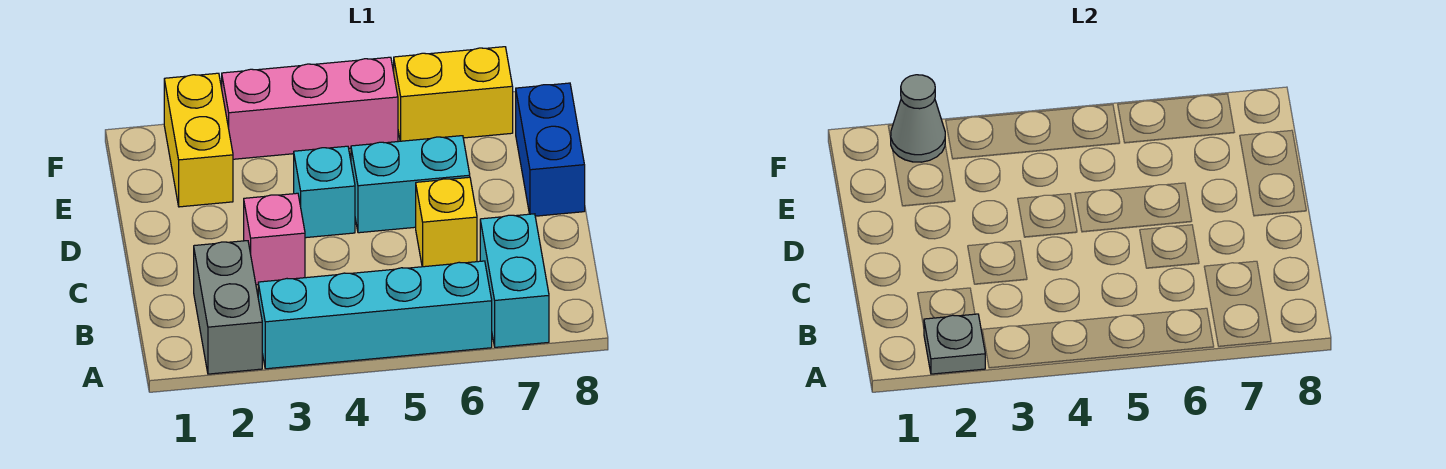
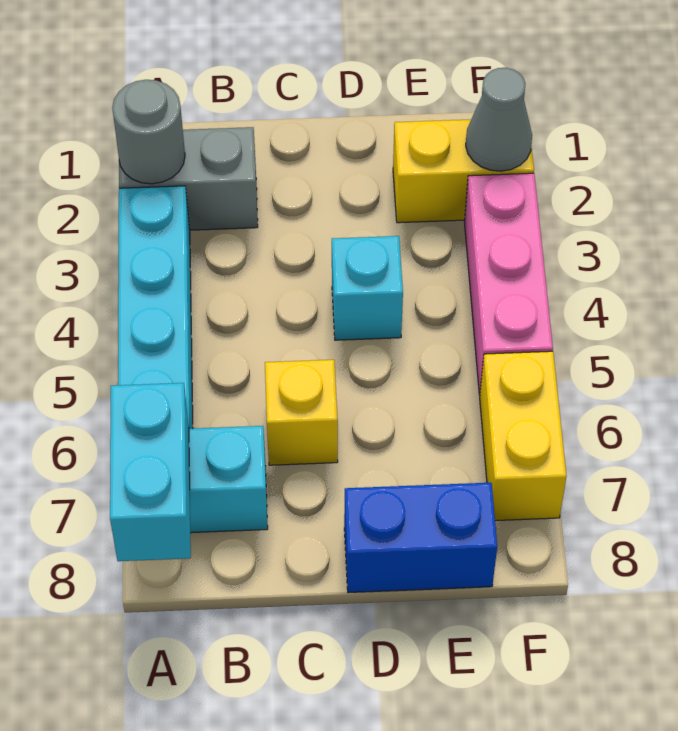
grey 1x1 plate [924,314,985,374] -> grey 1x1 round brick [112,80,185,184]
pink 1x1 brick [244,193,305,285] -> none
cyan 1x2 brick [351,136,470,233] -> cyan 1x2 brick moved to [110,383,191,561]

